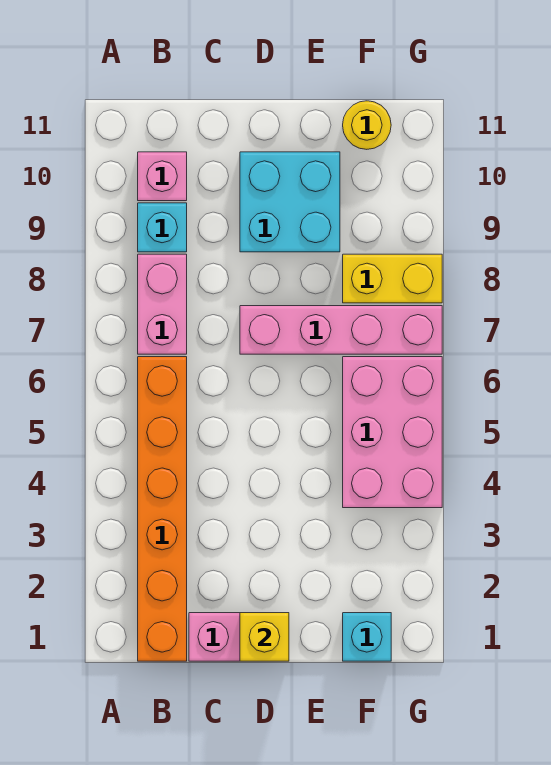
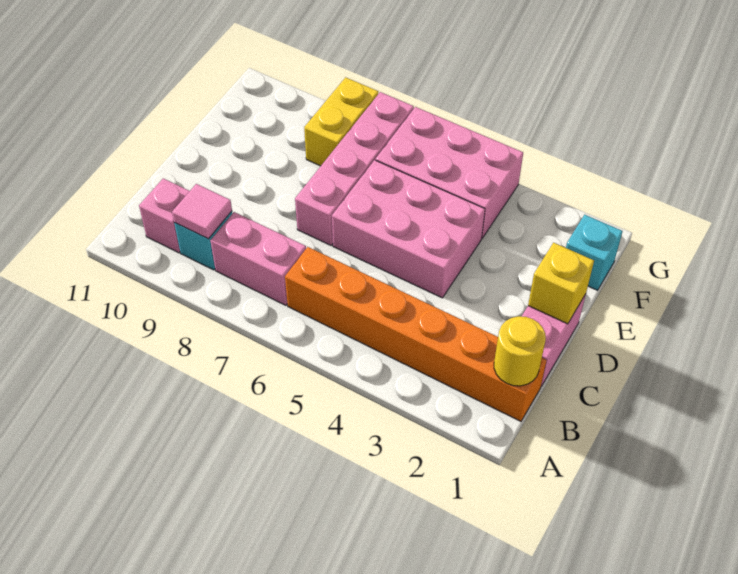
none -> pink 1x1 tile [172,184,232,239]
none -> pink 2x3 brick [332,160,485,298]
cyan 2x2 brick [240,152,340,252] -> none
yellow 1x1 round brick [343,101,391,149] -> yellow 1x1 round brick moved to [494,316,546,386]

